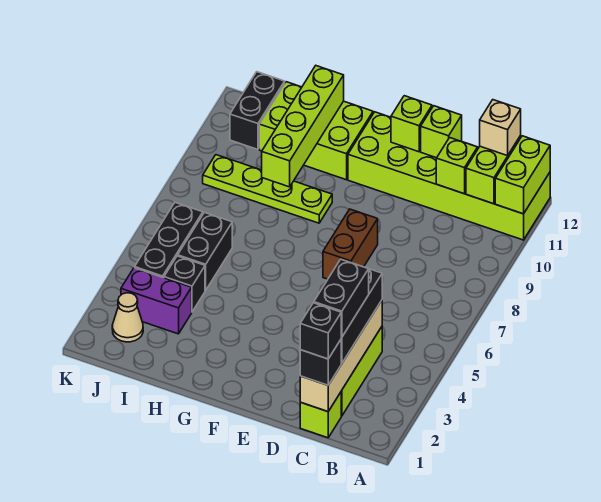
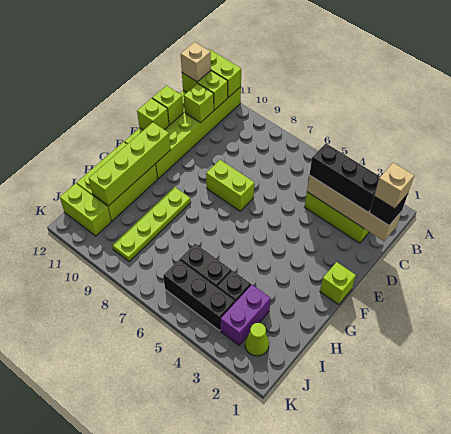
lime 1x1 brick [300,392,341,438] -> lime 1x1 brick moved to [320,262,356,305]
black 1x1 brick [300,303,341,359] -> tan 1x1 brick [374,163,414,209]
black 1x2 brick [314,259,369,337] -> none
brown 1x2 brick [323,209,378,279] -> lime 1x2 brick [206,160,254,211]
lime 1x4 brick [262,66,344,187] -> lime 1x4 brick turned to [89,122,171,206]
tan 1x1 cone [112,293,143,342] -> lime 1x1 cone [245,323,269,356]
black 1x2 brick [230,72,285,150] -> lime 1x2 brick [60,183,111,236]

